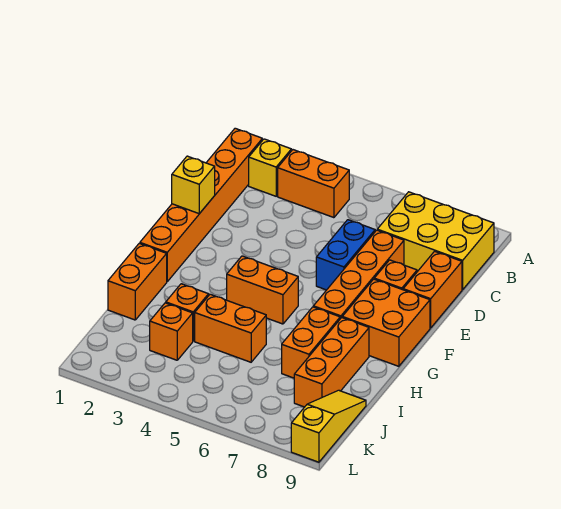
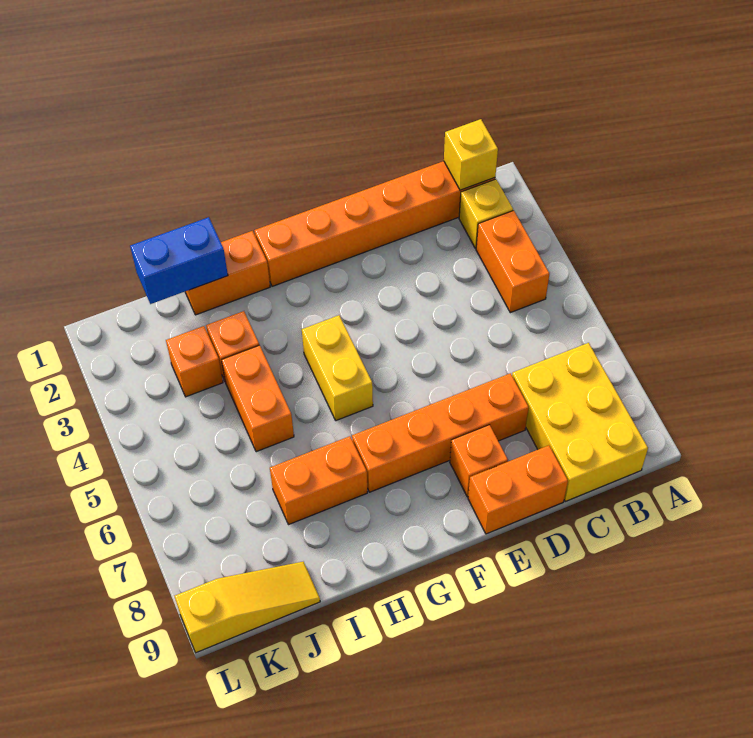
blue 1x2 brick [316,220,375,290] -> blue 1x2 brick moved to [130,217,228,304]
yellow 1x1 brick [172,156,215,214] -> yellow 1x1 brick moved to [444,119,498,190]
orange 2x2 brick [342,279,430,366] -> none
orange 1x2 brick [227,256,298,324] -> yellow 1x2 brick [302,315,373,421]
orange 1x3 brick [294,318,369,407] -> none

